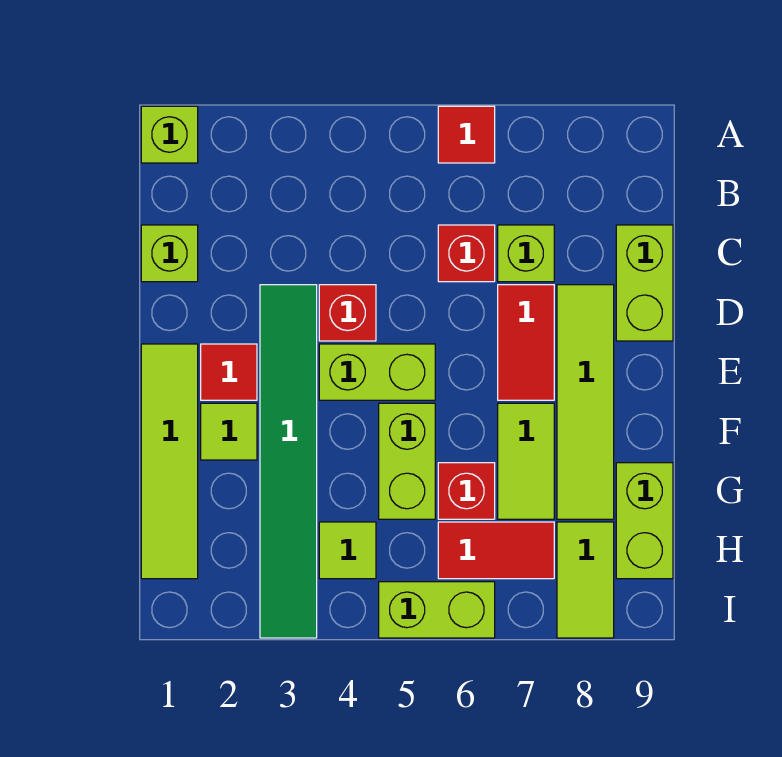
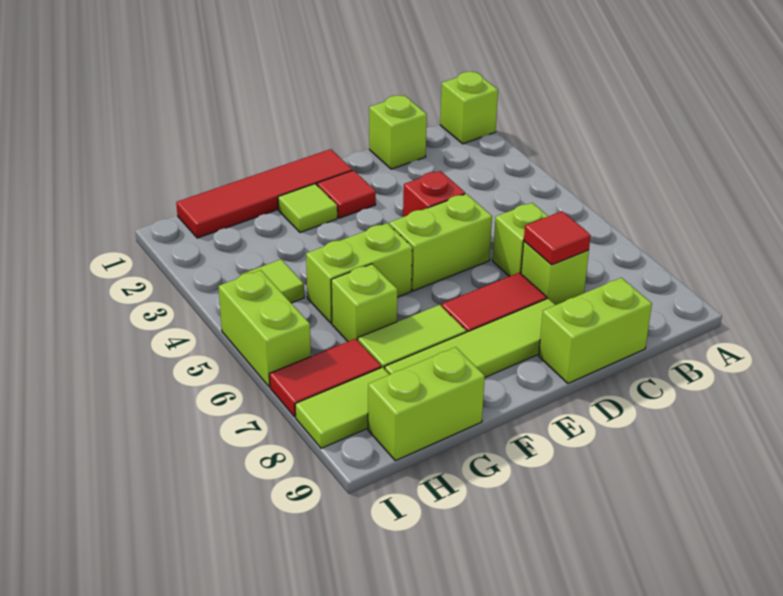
red 1x1 tile [438,106,495,163] -> red 1x1 tile moved to [524,211,591,265]
red 1x1 brick [438,225,495,282] -> lime 1x1 brick [493,203,548,276]
green 1x6 tile [260,285,317,638] -> none
lime 1x4 tile [141,344,198,579] -> red 1x4 tile [176,149,352,238]
lime 1x2 brick [319,344,435,400] -> lime 1x2 brick turned to [389,194,492,291]
red 1x1 brick [438,463,495,519] -> lime 1x1 brick [331,264,397,341]
red 1x2 tile [438,522,554,579] -> red 1x2 tile turned to [269,339,381,417]

